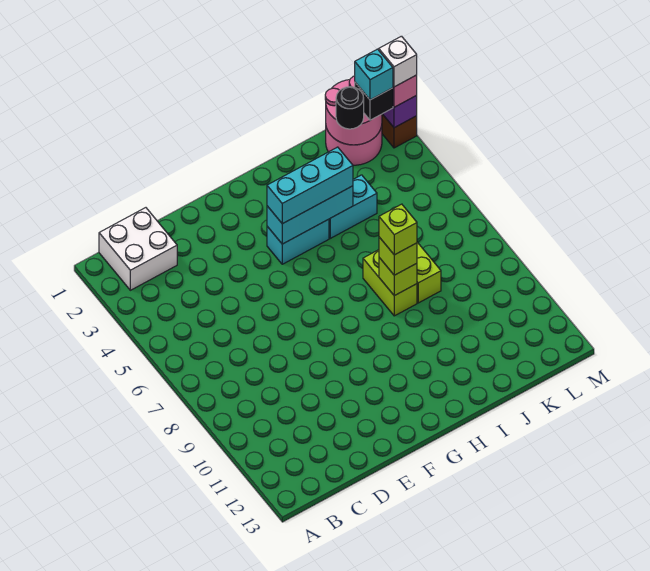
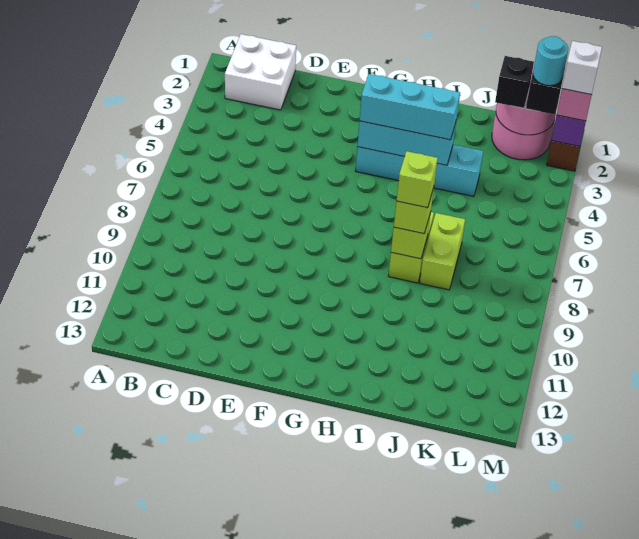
black 1x1 round brick [336,87,364,129] -> black 1x1 brick [495,56,534,108]
cyan 1x1 brick [355,49,393,100] -> cyan 1x1 round brick [533,36,568,86]

